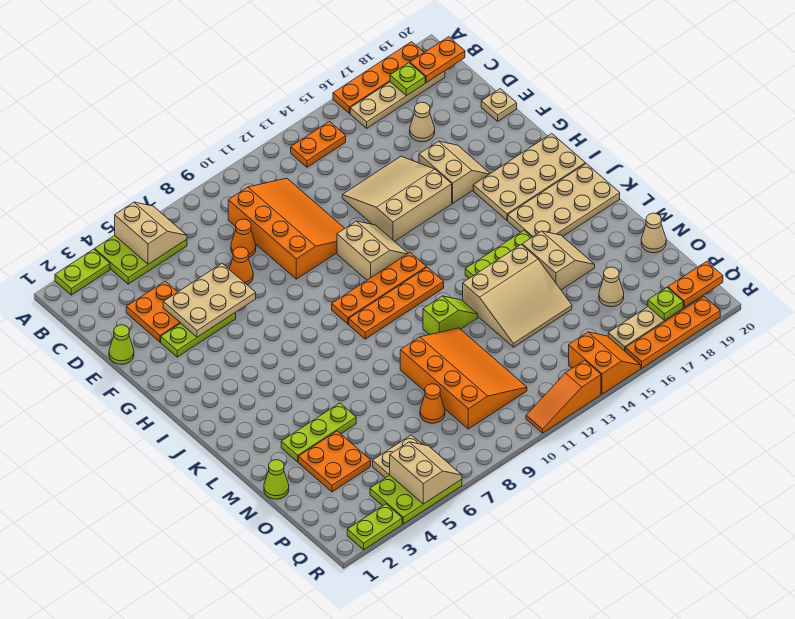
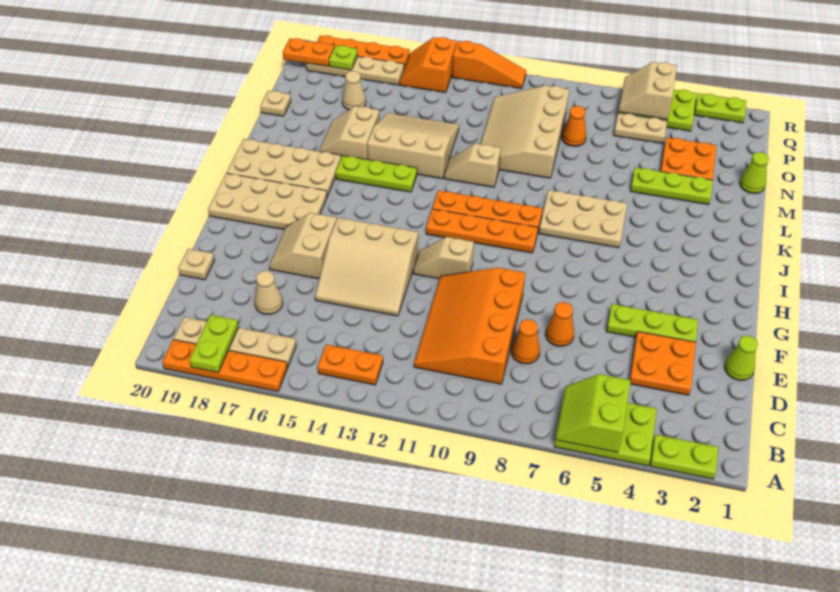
tan 2x2 slope [115,202,187,264] -> lime 2x2 slope [555,374,631,453]
lime 1x1 plate [390,63,425,96] -> lime 1x2 plate [189,315,238,373]
orange 1x2 plate [410,37,465,83] -> none
tan 2x3 plate [163,264,256,337] -> tan 2x3 plate moved to [539,190,627,248]
tan 2x2 slope [337,221,408,280] -> tan 1x2 slope [413,237,474,279]
lime 1x2 slope [423,296,478,335] -> tan 1x2 slope [444,143,501,187]
orange 3x4 slope [400,328,527,429] -> tan 3x4 slope [481,86,569,178]
tan 1x1 cone [641,213,666,253] -> tan 1x1 plate [260,91,291,116]

